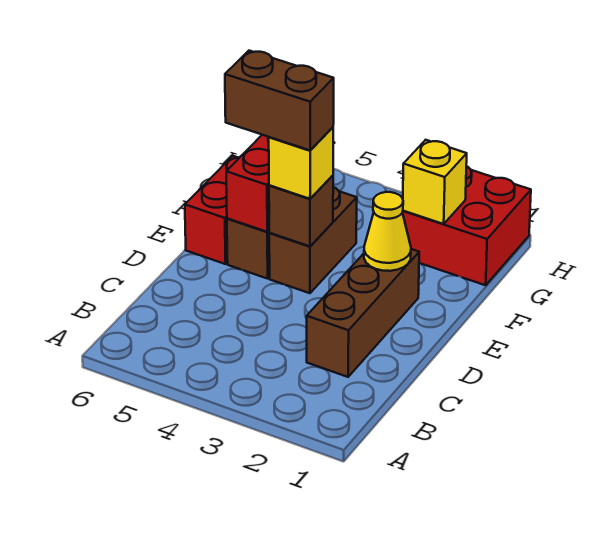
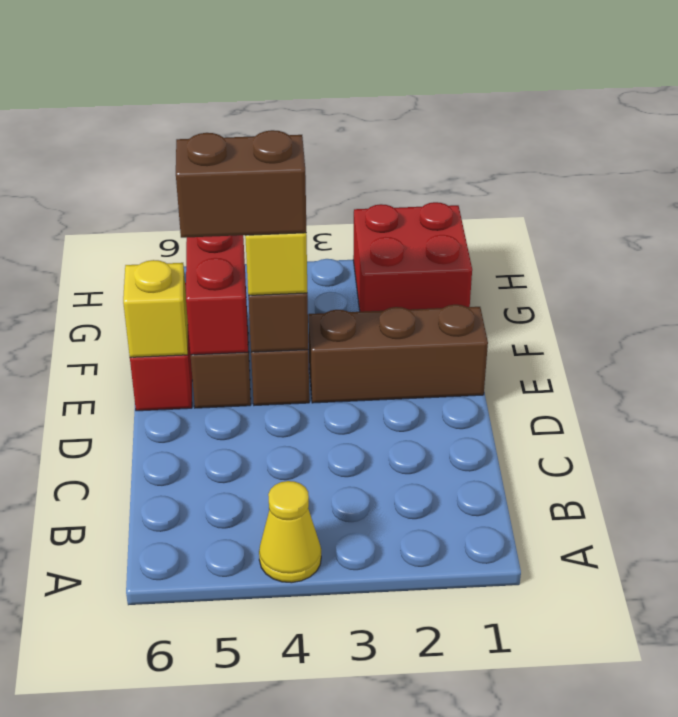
brown 1x3 brick [307,249,419,377] -> brown 1x3 brick turned to [308,305,488,403]
yellow 1x1 cone [364,192,411,271] -> yellow 1x1 cone moved to [259,481,321,583]
yellow 1x1 brick [403,140,467,224] -> yellow 1x1 brick moved to [123,260,188,357]

